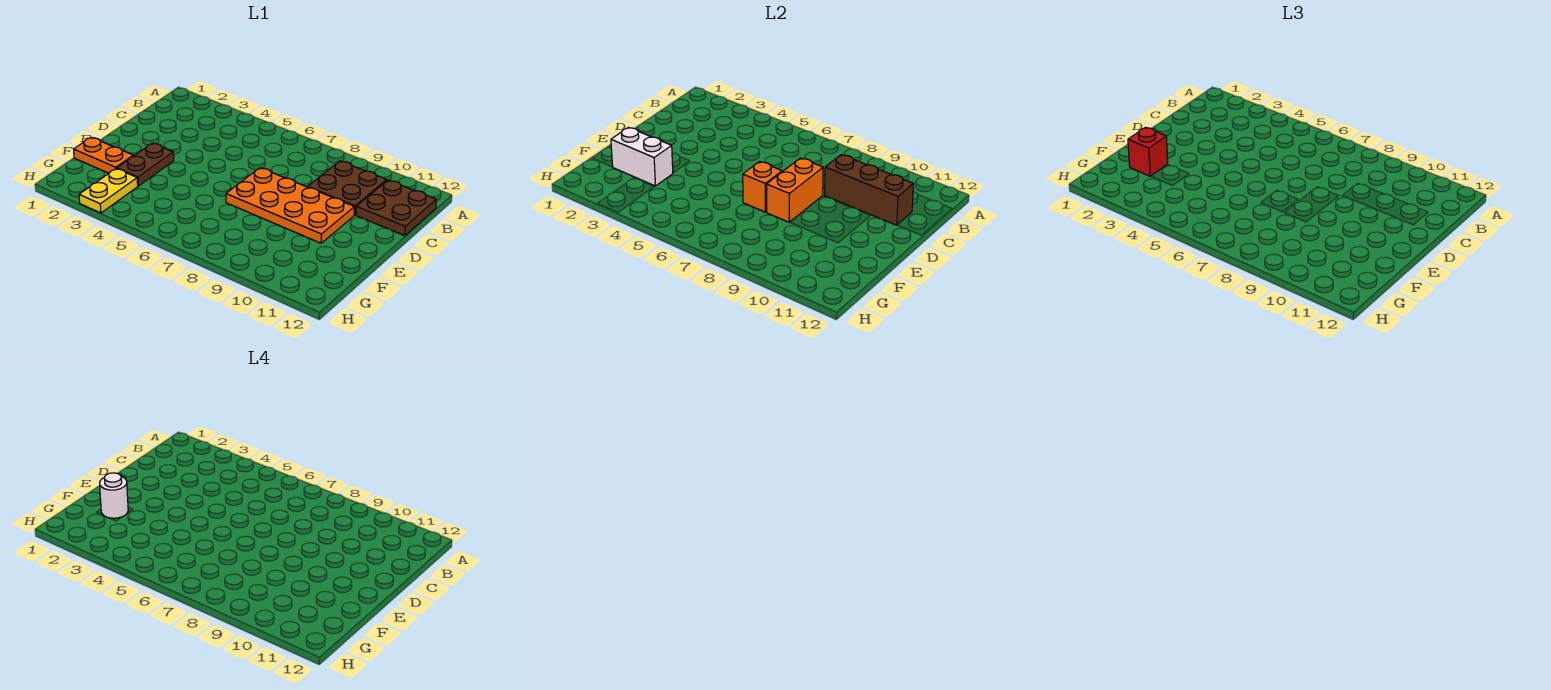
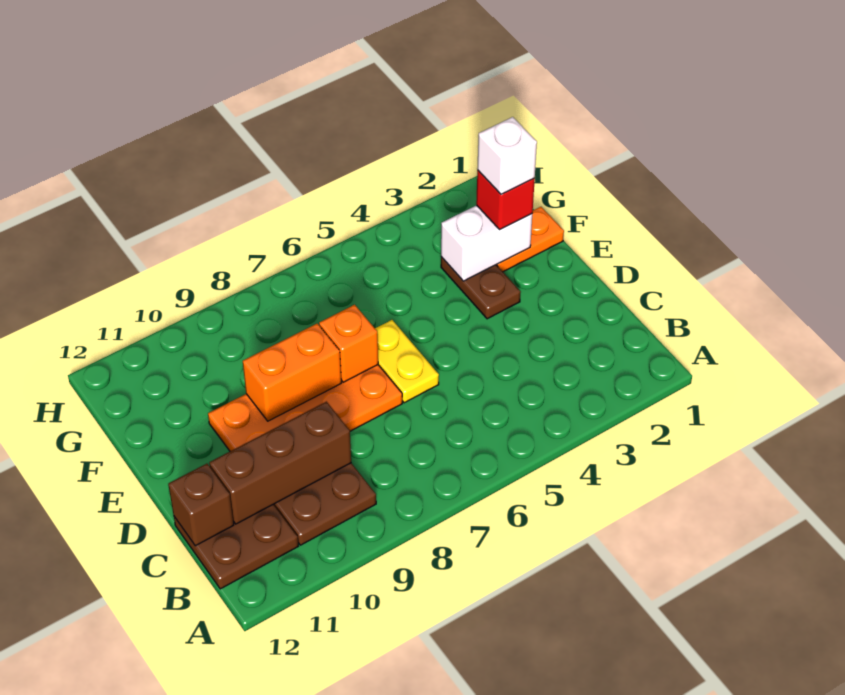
none -> brown 1x1 brick [168,464,234,546]
orange 1x2 brick [767,158,823,222] -> orange 1x2 brick turned to [243,324,341,421]
white 1x1 round brick [100,473,128,518] -> white 1x1 brick [477,117,537,194]
yellow 1x2 plate [79,169,138,213] -> yellow 1x2 plate moved to [375,320,439,403]

